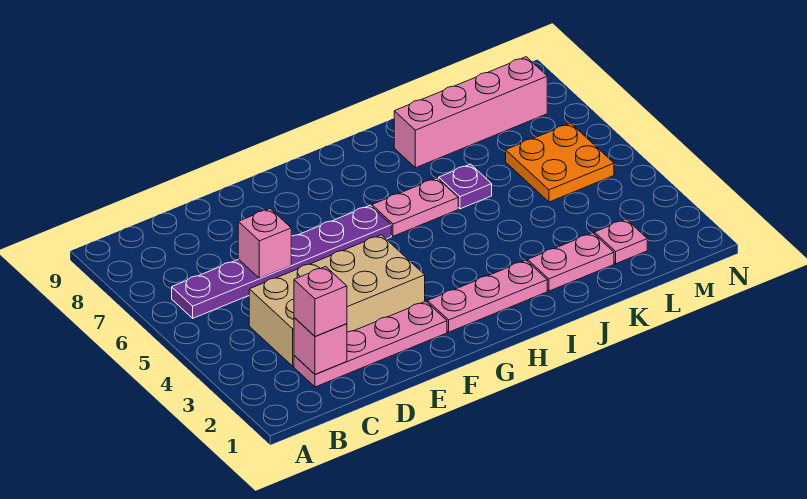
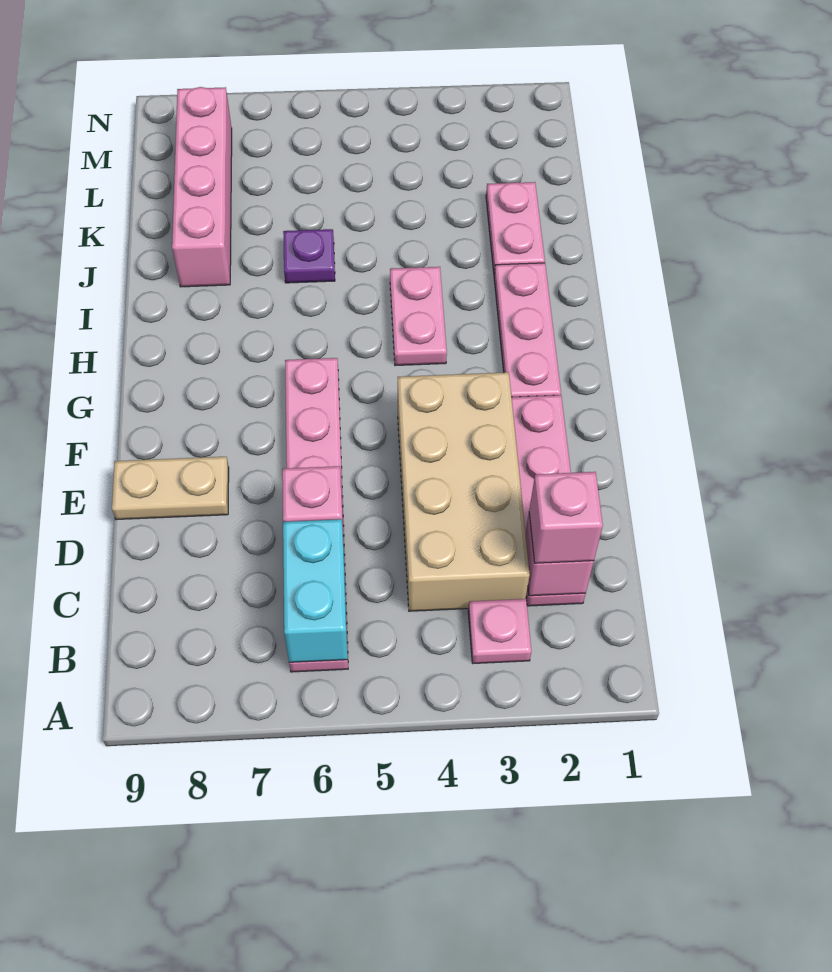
purple 1x6 plate [172,205,391,318] -> pink 1x6 plate [285,358,348,672]
none -> cyan 1x2 brick [283,519,348,662]
none -> tan 1x2 plate [112,457,229,519]
pink 1x2 plate [372,178,458,236] -> pink 1x2 plate moved to [390,267,447,366]
pink 1x1 plate [594,219,647,264] -> pink 1x1 plate moved to [468,599,531,663]
orange 2x2 plate [506,123,614,202] -> none

